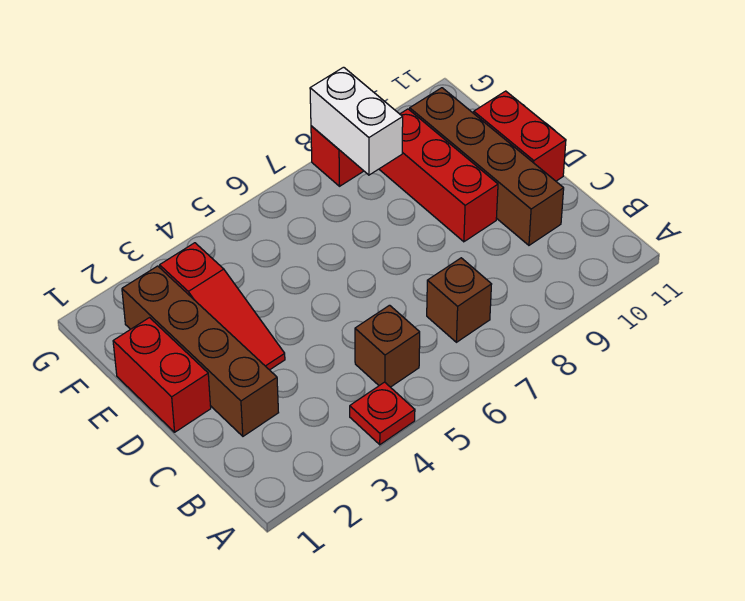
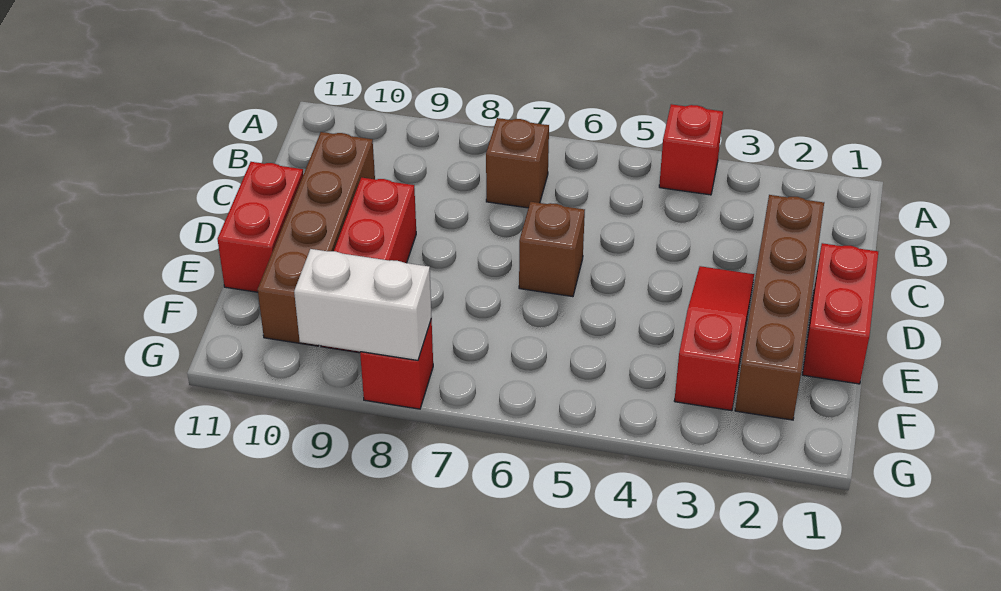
red 1x1 plate [350,382,415,445] -> red 1x1 brick [659,104,723,195]
brown 1x1 brick [355,305,420,387] -> brown 1x1 brick moved to [519,202,585,297]
white 1x2 brick [310,67,403,175] -> white 1x2 brick turned to [294,249,432,360]

